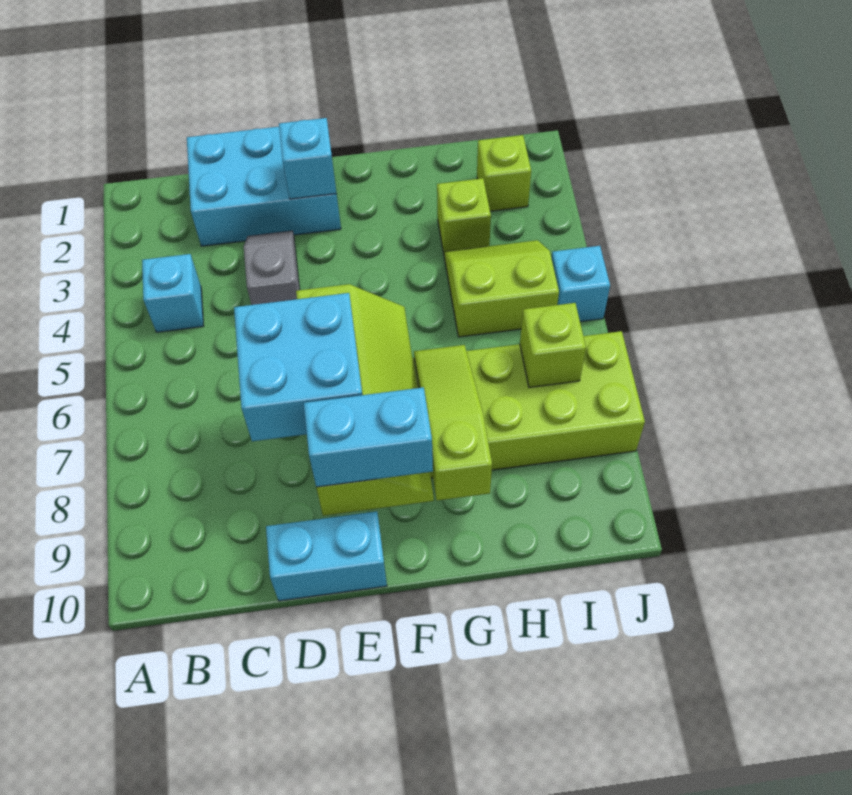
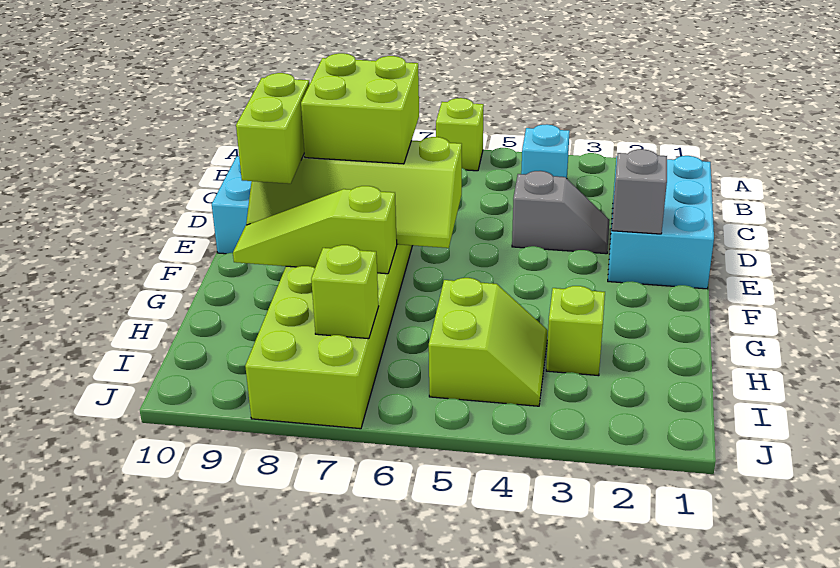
cyan 2x2 brick [234,293,362,441] -> lime 2x2 brick [301,53,419,164]
cyan 1x1 brick [279,118,336,199] -> grey 1x1 brick [612,149,667,234]
cyan 1x2 brick [304,387,433,487] -> lime 1x2 brick [236,73,309,184]
lime 1x3 slope [414,345,492,500] -> lime 1x3 slope turned to [233,186,397,274]
lime 1x1 brick [477,135,531,211] -> lime 1x1 brick moved to [436,98,484,171]
cyan 1x1 brick [552,246,610,322] -> none

